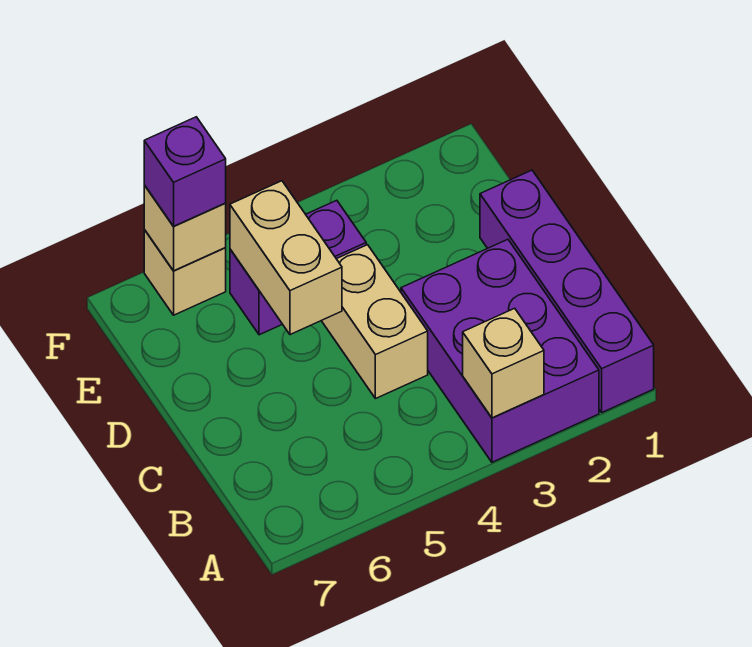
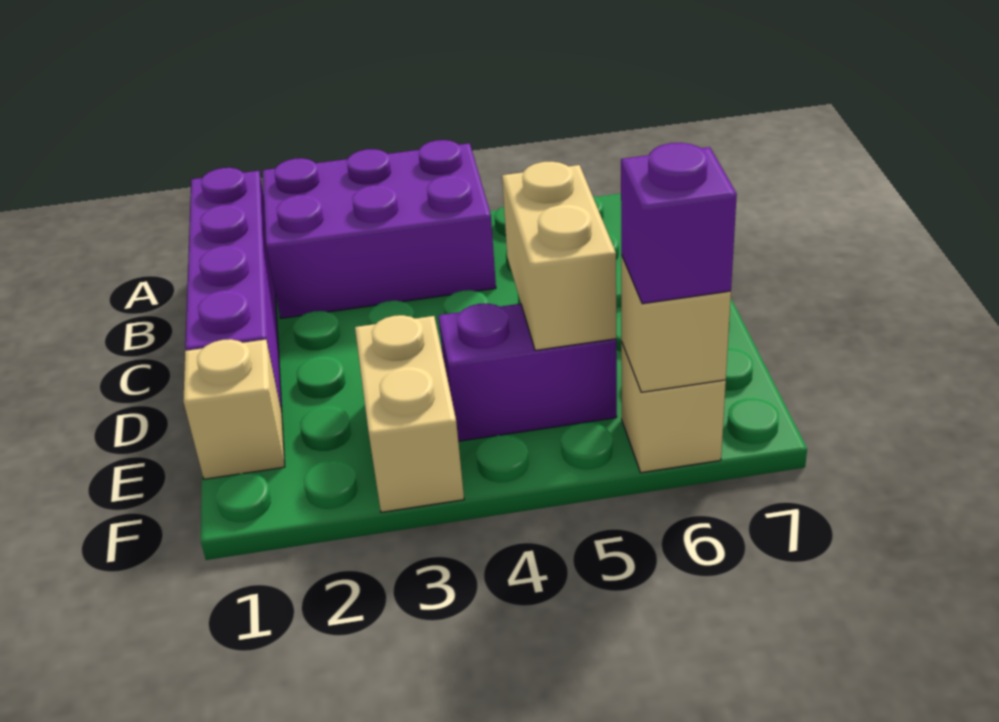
purple 2x3 brick [401,239,599,462] -> purple 2x3 brick turned to [263,140,496,318]
tan 1x1 brick [463,308,544,418] -> tan 1x1 brick moved to [183,339,285,479]
tan 1x2 brick [321,245,428,399] -> tan 1x2 brick moved to [355,315,464,512]

